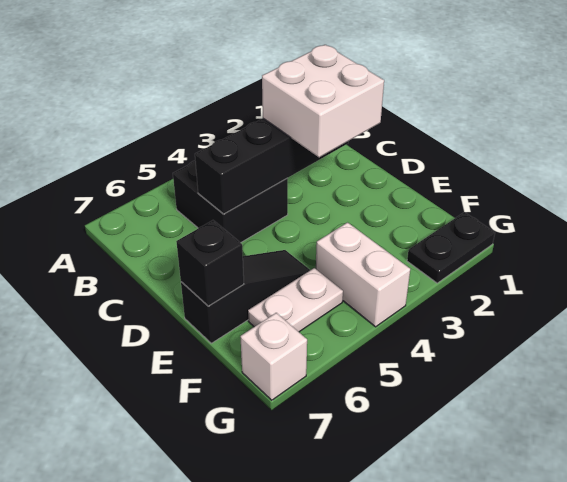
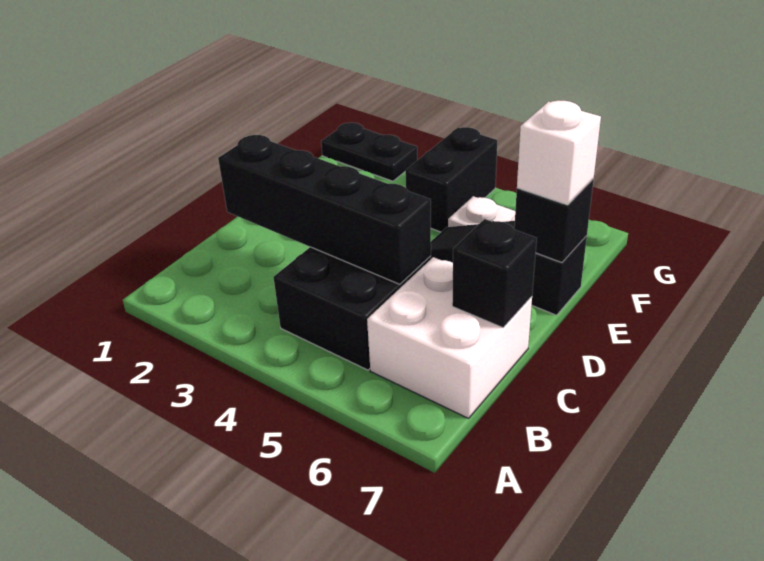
white 2x2 brick [262,45,384,157] -> white 2x2 brick moved to [367,257,532,418]
none -> black 1x1 brick [452,219,537,328]
white 1x2 brick [316,222,410,327] -> black 1x2 brick [405,127,498,232]
white 1x1 brick [240,313,307,400] -> white 1x1 brick moved to [517,100,601,205]

